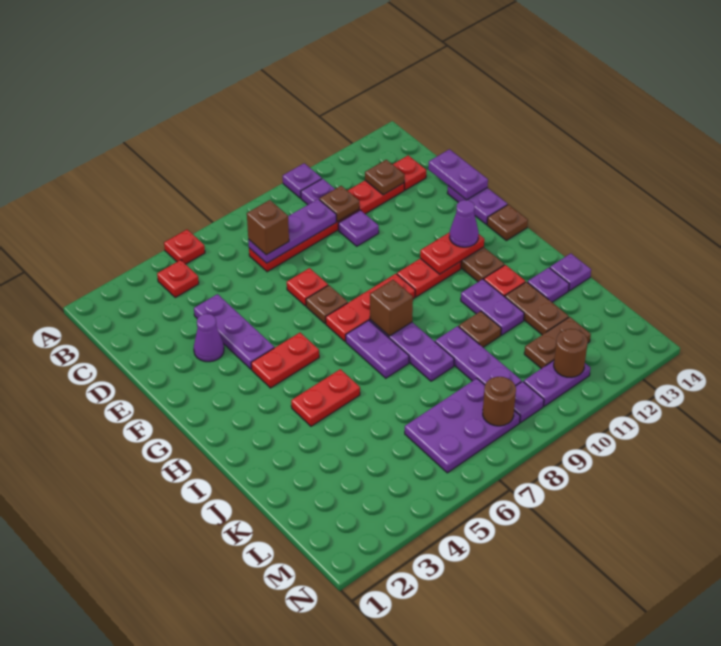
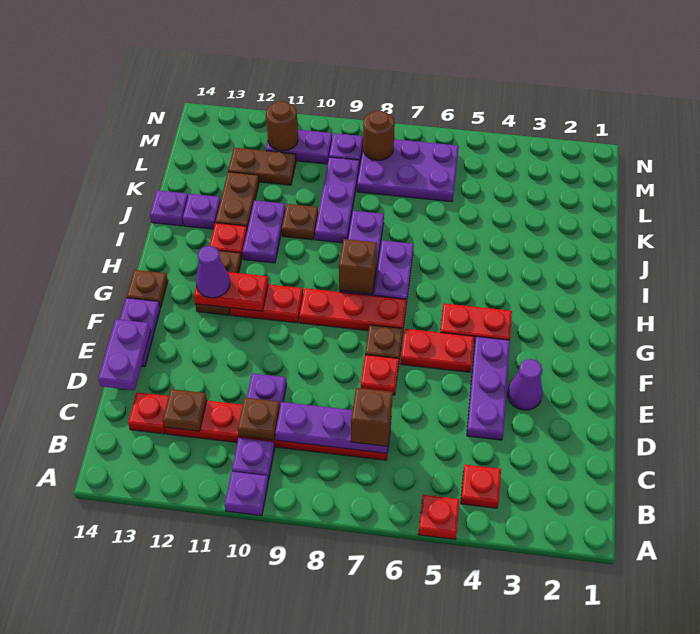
red 1x2 plate [291,369,360,426] -> red 1x2 plate moved to [401,329,474,372]

